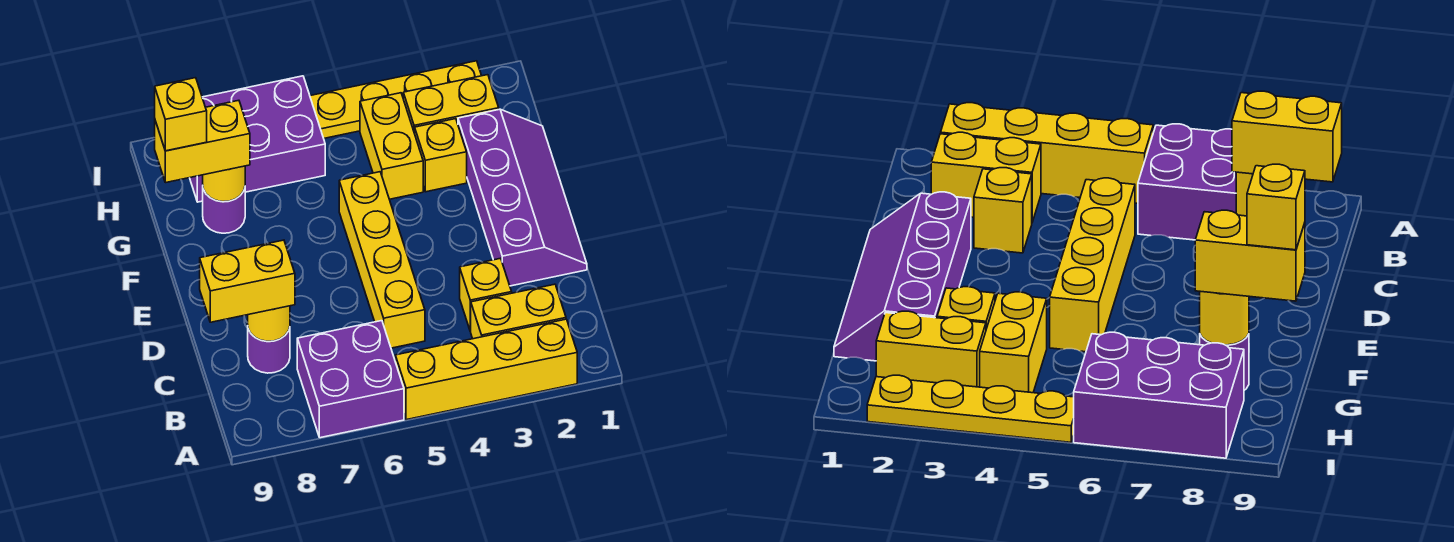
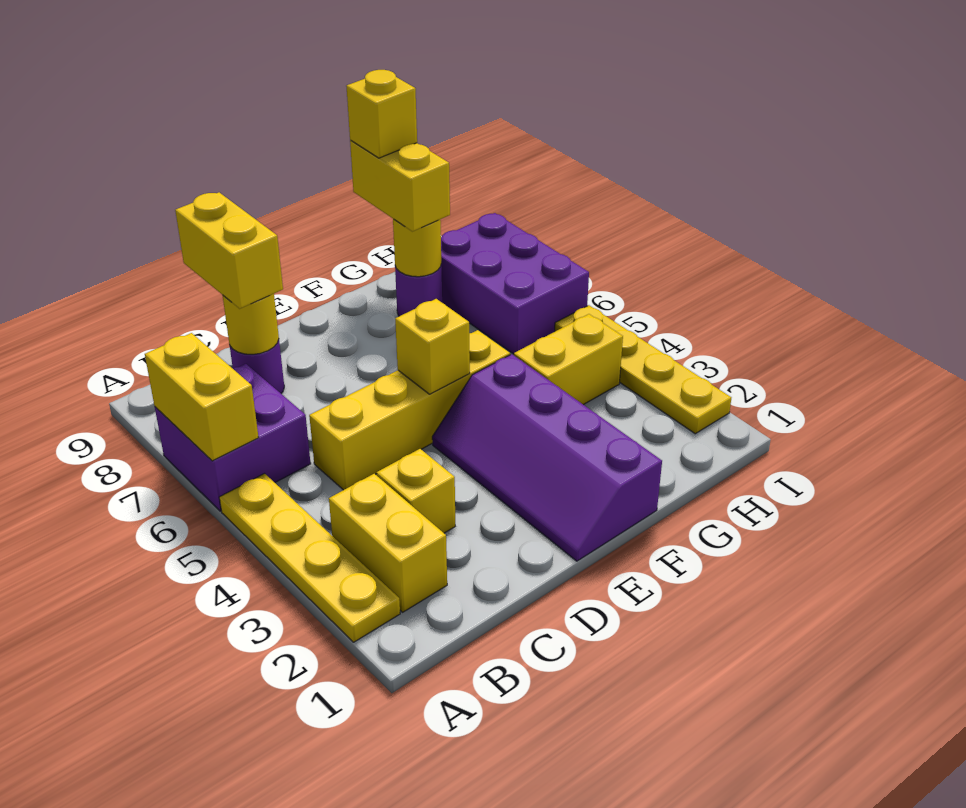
yellow 1x4 brick [395,319,577,420] -> yellow 1x4 plate [219,474,400,642]
purple 2x4 slope [458,109,587,286] -> purple 2x4 slope turned to [432,354,662,561]
yellow 1x1 brick [415,119,467,192] -> yellow 1x1 brick moved to [395,299,470,394]
yellow 1x2 brick [403,75,499,133] -> yellow 1x2 brick moved to [145,333,259,461]

